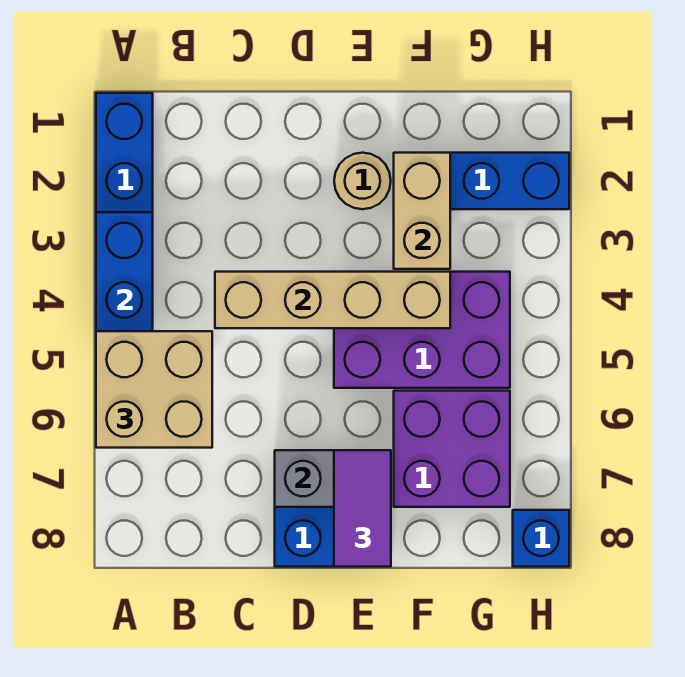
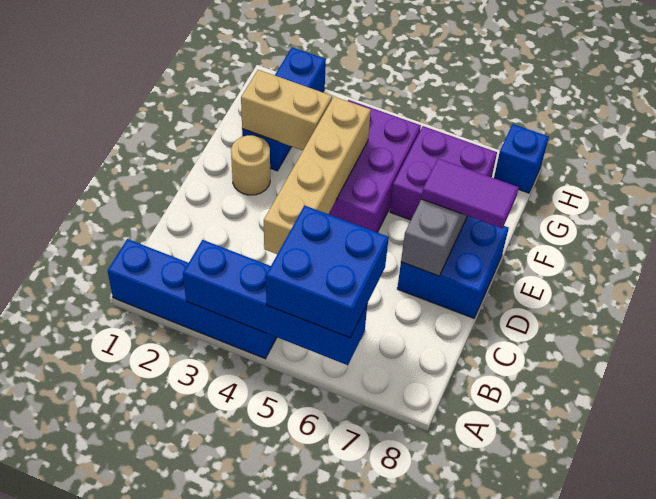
tan 2x2 brick [96,331,212,448] -> blue 2x2 brick [266,205,389,338]

